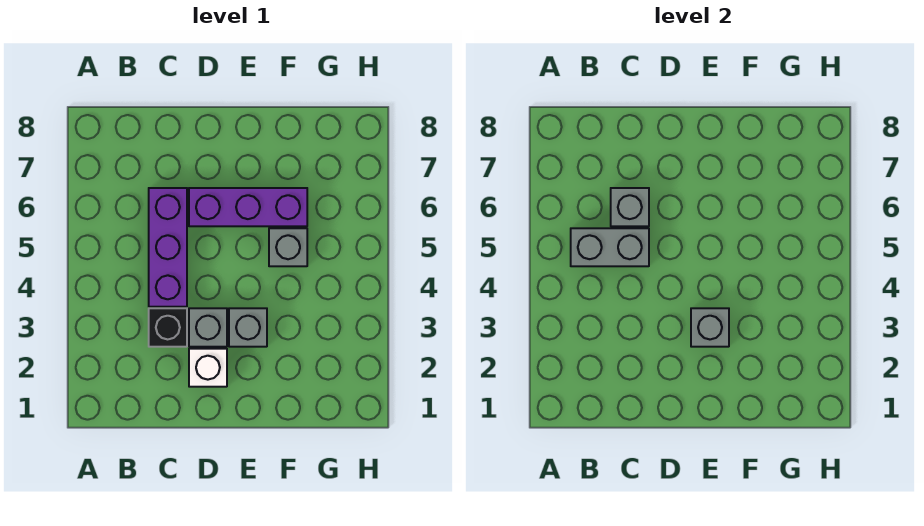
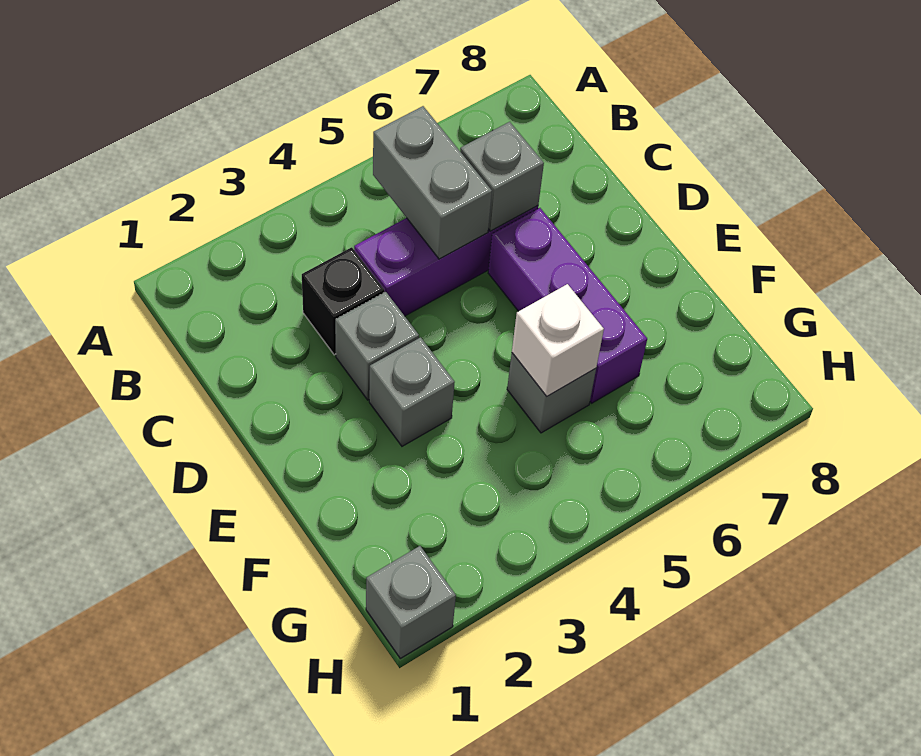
white 1x1 brick [189,349,227,387] -> white 1x1 brick moved to [512,284,604,396]
grey 1x1 brick [691,308,729,347] -> grey 1x1 brick moved to [366,546,456,658]

